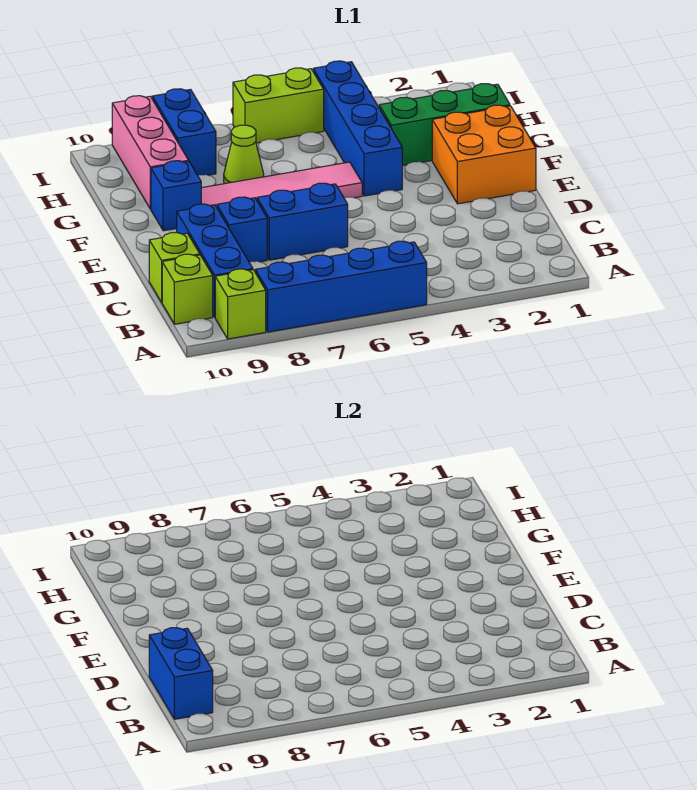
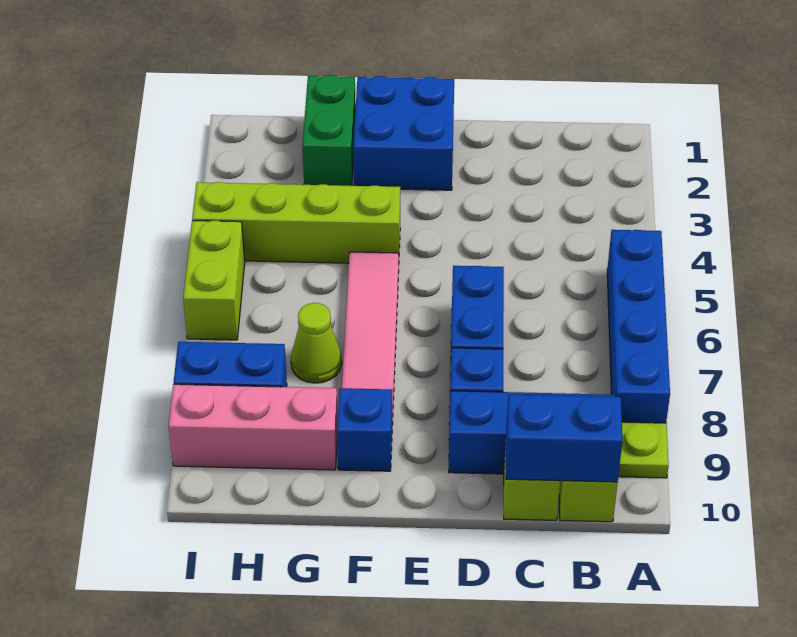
lime 1x1 brick [215,269,266,339] -> lime 1x1 plate [618,422,669,478]
orange 2x2 brick [432,105,536,204] -> blue 2x2 brick [353,76,454,190]
blue 1x4 brick [313,61,402,196] -> lime 1x4 brick [192,182,400,263]
green 1x3 brick [379,84,510,166] -> green 1x2 brick [302,75,356,186]

